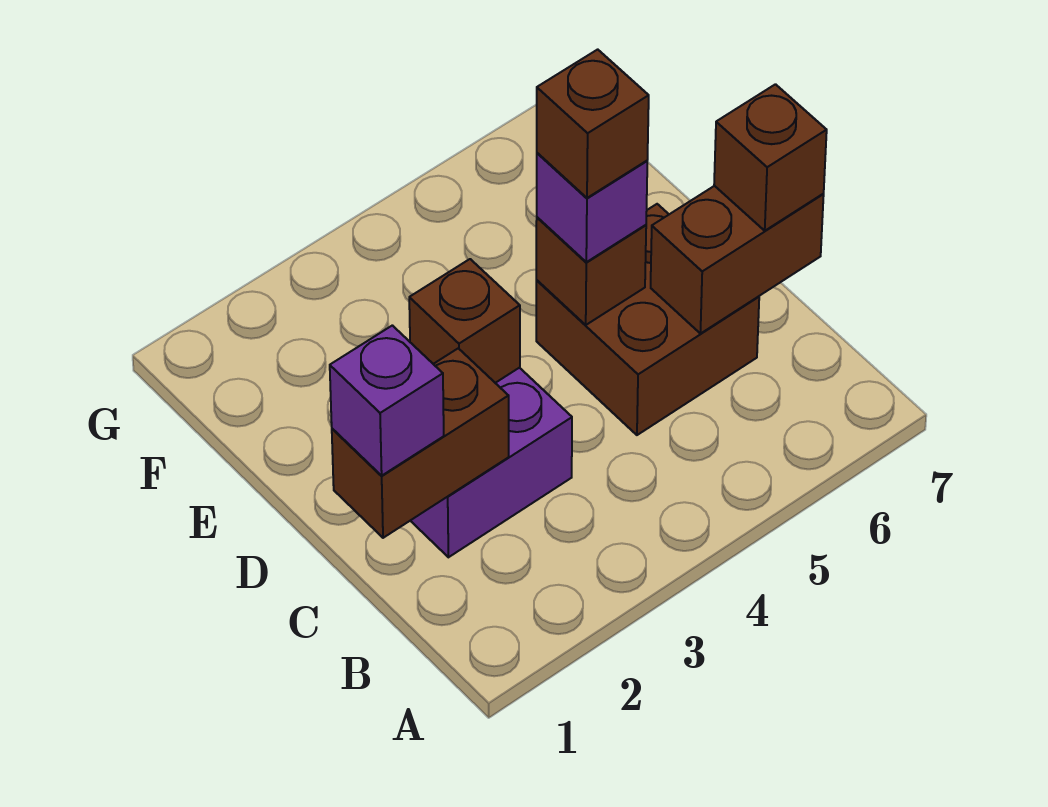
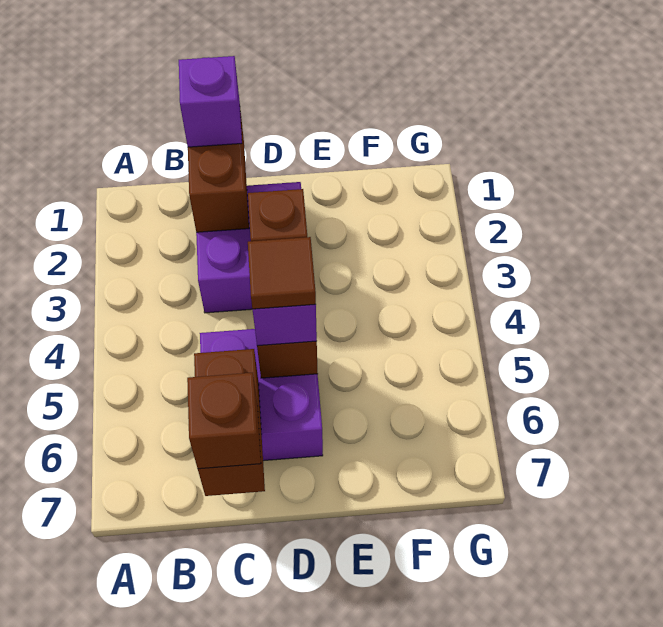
brown 2x2 brick [536,204,759,435] -> purple 2x2 brick [200,329,323,461]
brown 1x1 brick [537,49,649,198] -> brown 1x1 tile [248,237,316,309]

